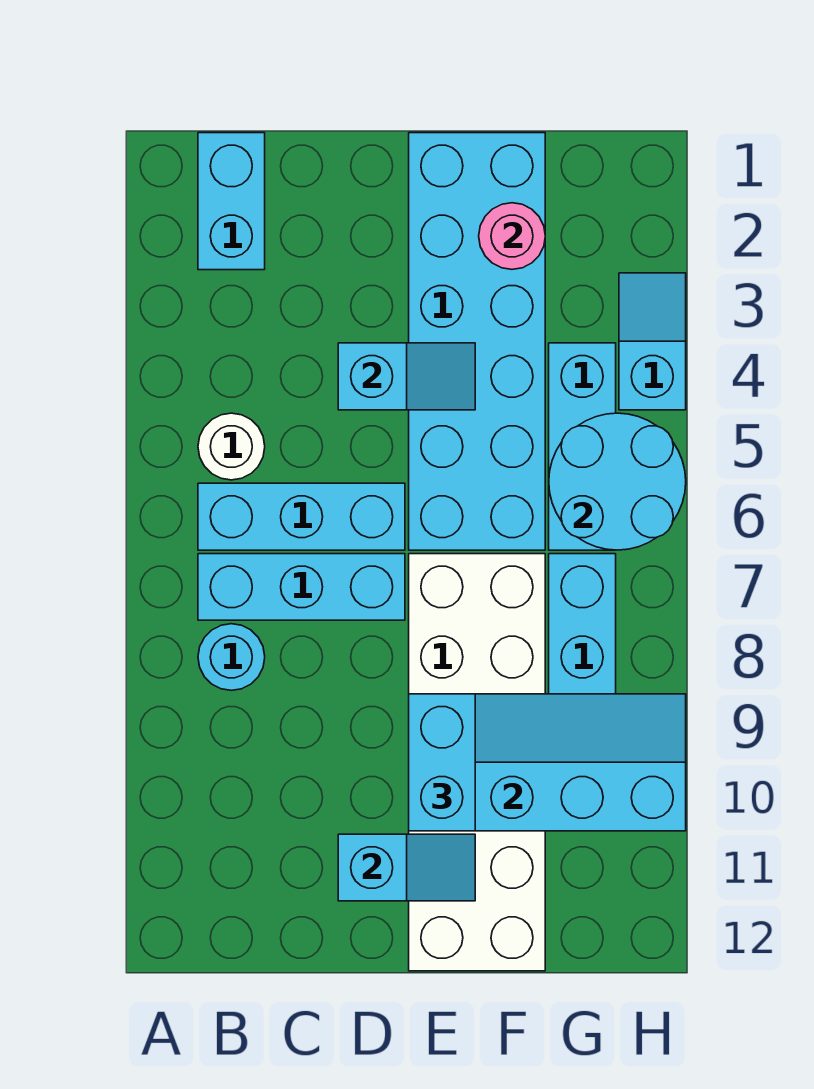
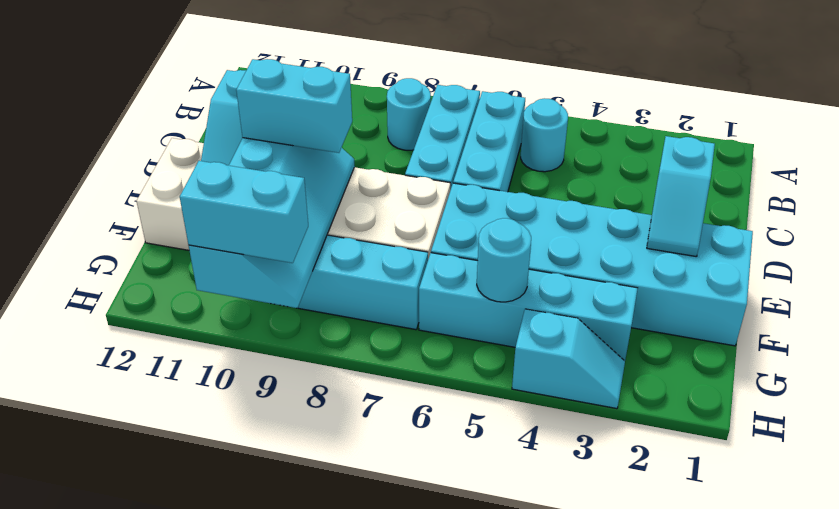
cyan 1x2 brick [198,133,265,270] -> cyan 1x2 brick moved to [180,161,308,263]
white 1x1 round brick [198,413,265,480] -> cyan 1x1 round brick [521,98,568,172]
cyan 1x2 slope [338,343,475,410] -> cyan 1x2 slope moved to [647,136,715,257]
pink 1x1 round brick [479,203,545,269] -> none
cyan 1x3 brick [549,343,616,550] -> cyan 1x4 brick [419,253,638,361]
cyan 2x2 round brick [549,413,686,550] -> cyan 1x1 round brick [477,218,531,302]

